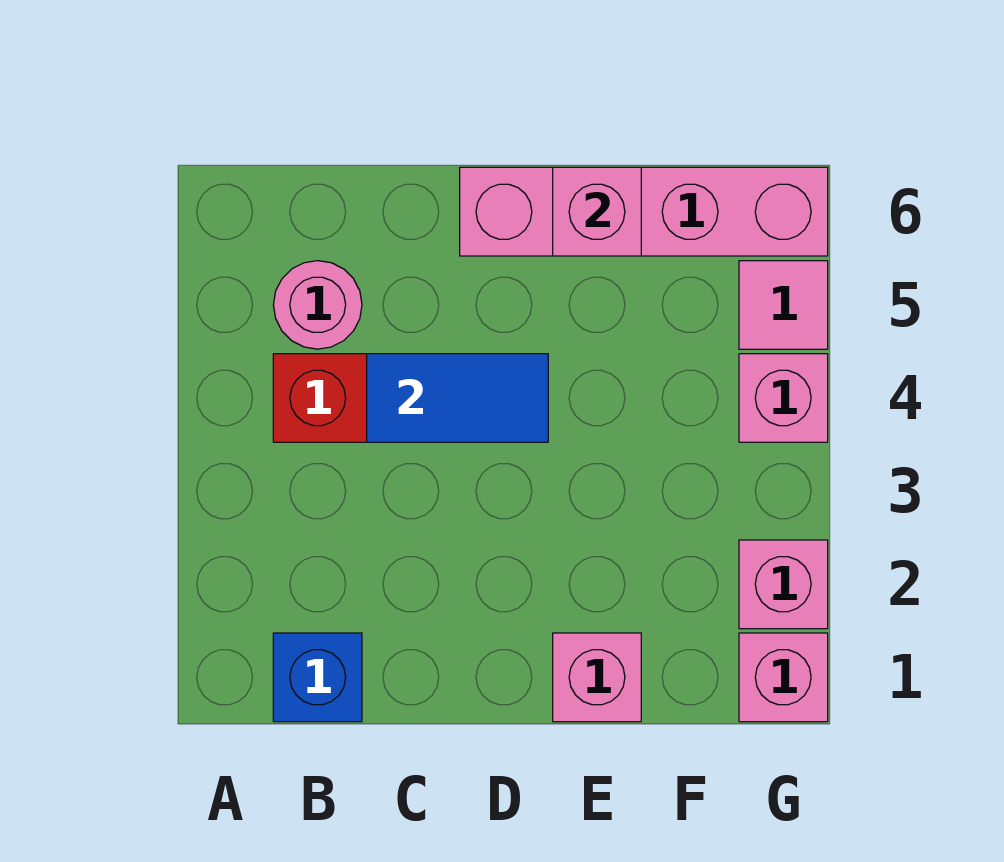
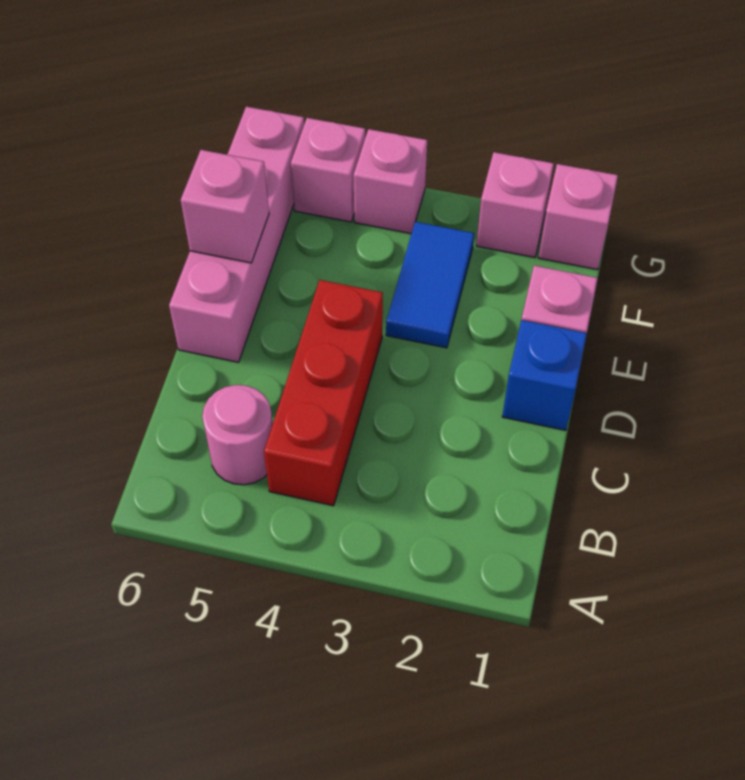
blue 1x1 brick [273,633,362,722] -> blue 1x1 brick moved to [502,320,587,430]
blue 1x2 tile [367,354,548,442] -> blue 1x2 tile moved to [386,222,474,348]
pink 1x1 tile [739,261,828,349] -> pink 1x1 brick [291,118,365,222]

